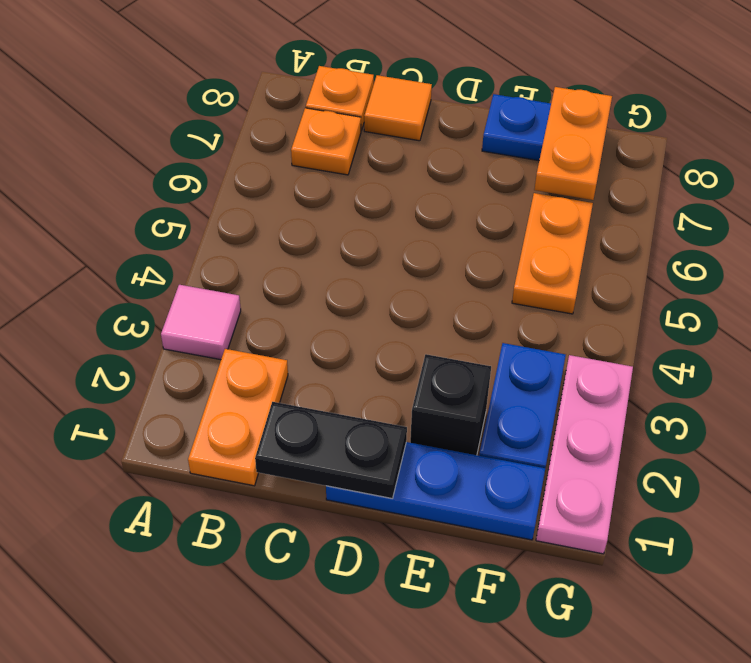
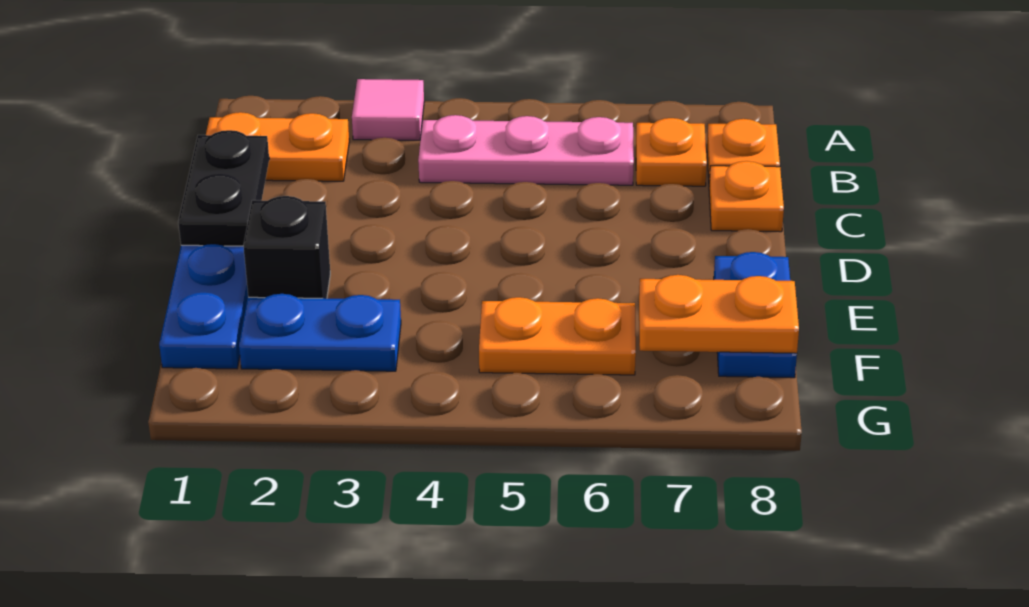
orange 1x1 tile [364,75,432,141] -> orange 1x1 plate [709,161,784,232]
pink 1x3 plate [536,355,633,554] -> pink 1x3 plate moved to [418,115,634,185]

